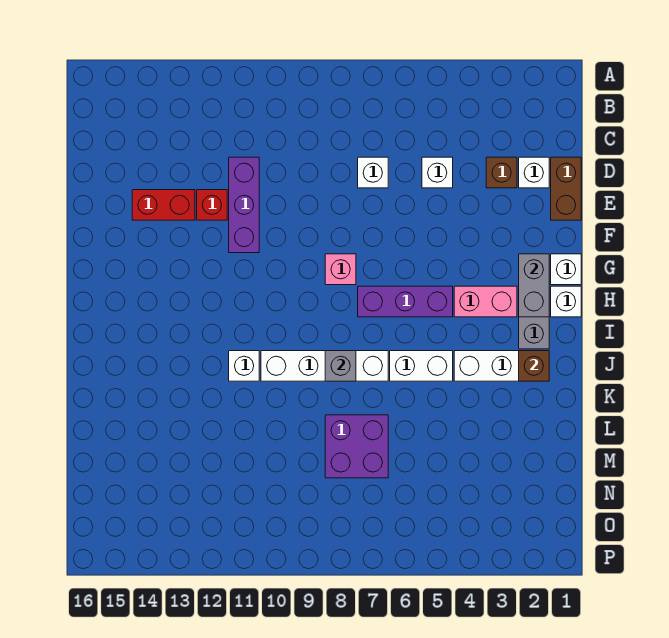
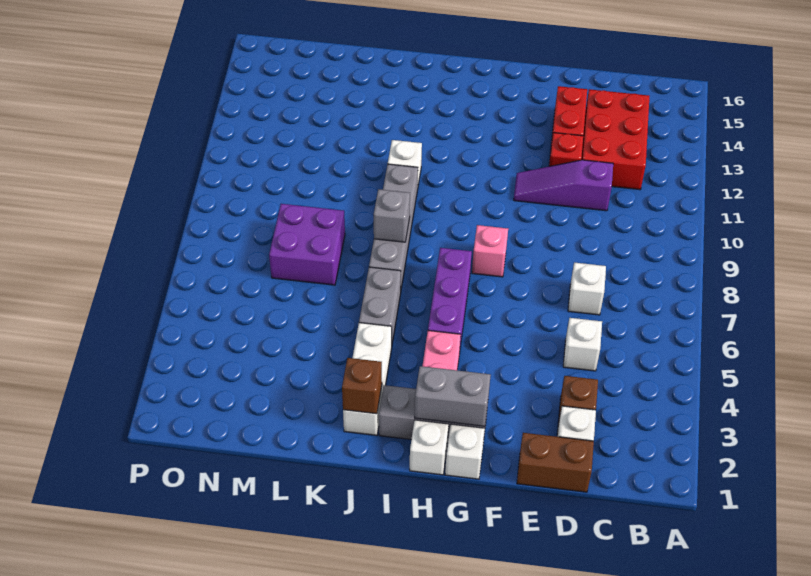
none -> red 2x3 brick [581,89,649,190]
purple 1x3 brick [229,157,259,253] -> purple 1x3 slope [514,160,613,211]
white 1x2 brick [390,351,453,381] -> grey 1x2 brick [359,267,401,343]
white 1x4 brick [261,351,388,381] -> grey 1x4 brick [369,164,418,288]

